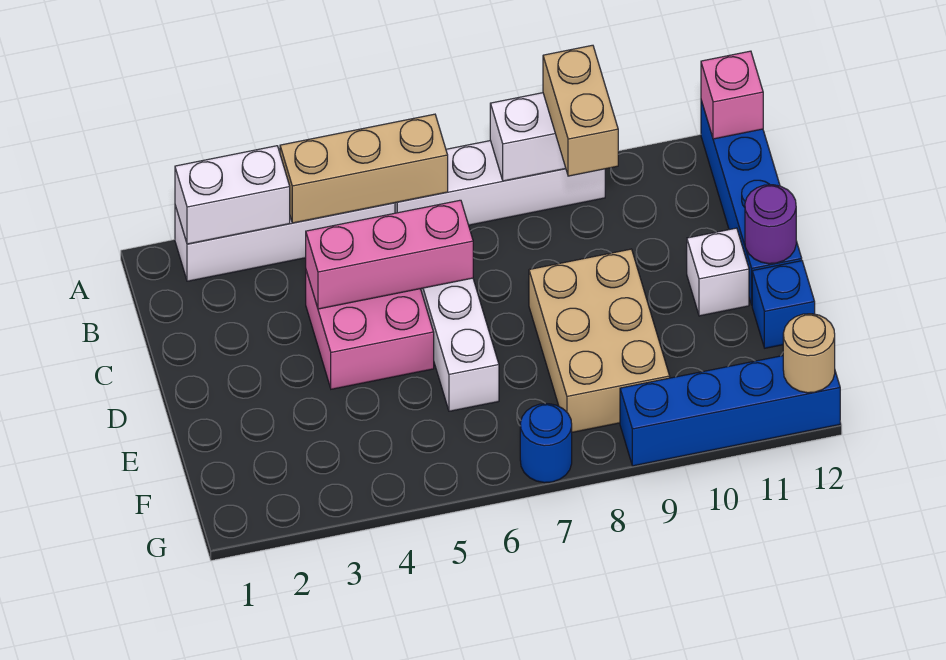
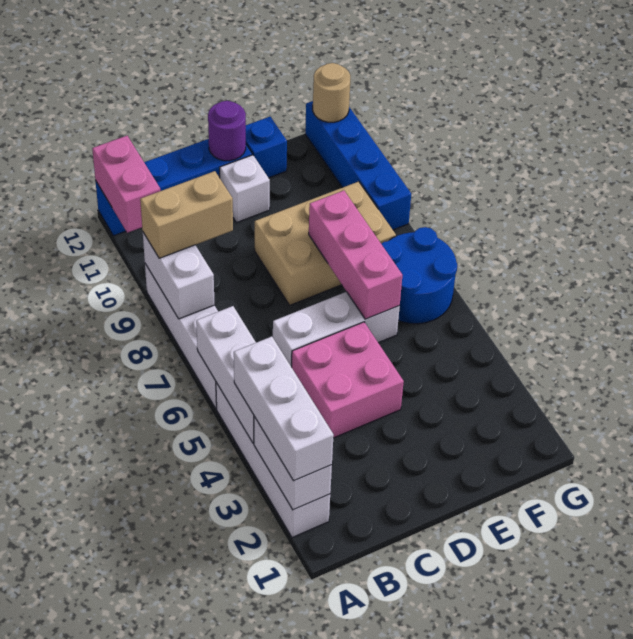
none -> white 1x3 brick [234,337,334,481]
tan 1x3 brick [280,114,448,223] -> white 1x3 brick [196,306,256,443]
pink 1x1 brick [701,51,763,139] -> pink 1x2 brick [92,136,160,233]
pink 1x3 brick [306,200,473,309] -> pink 1x3 brick moved to [309,191,402,319]
blue 1x1 round brick [520,404,572,483] -> blue 2x2 round brick [382,227,457,324]

